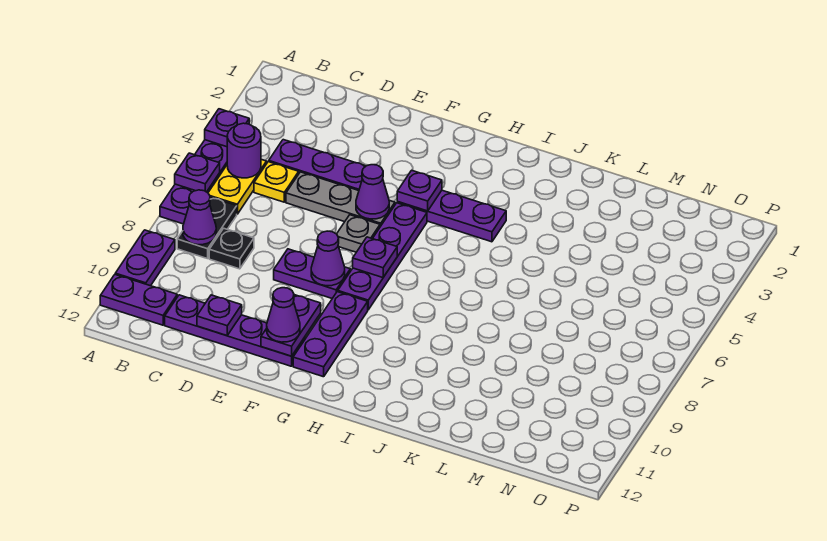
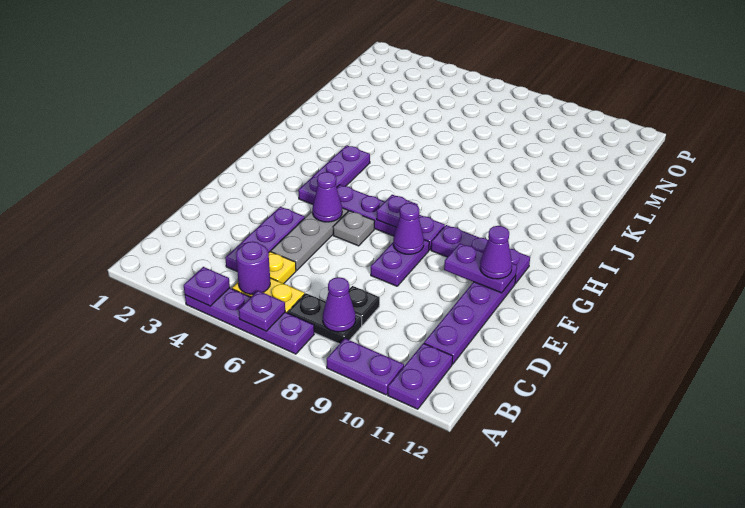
purple 1x1 plate [197,295,242,336] -> none
purple 1x1 plate [397,170,442,211] -> none

